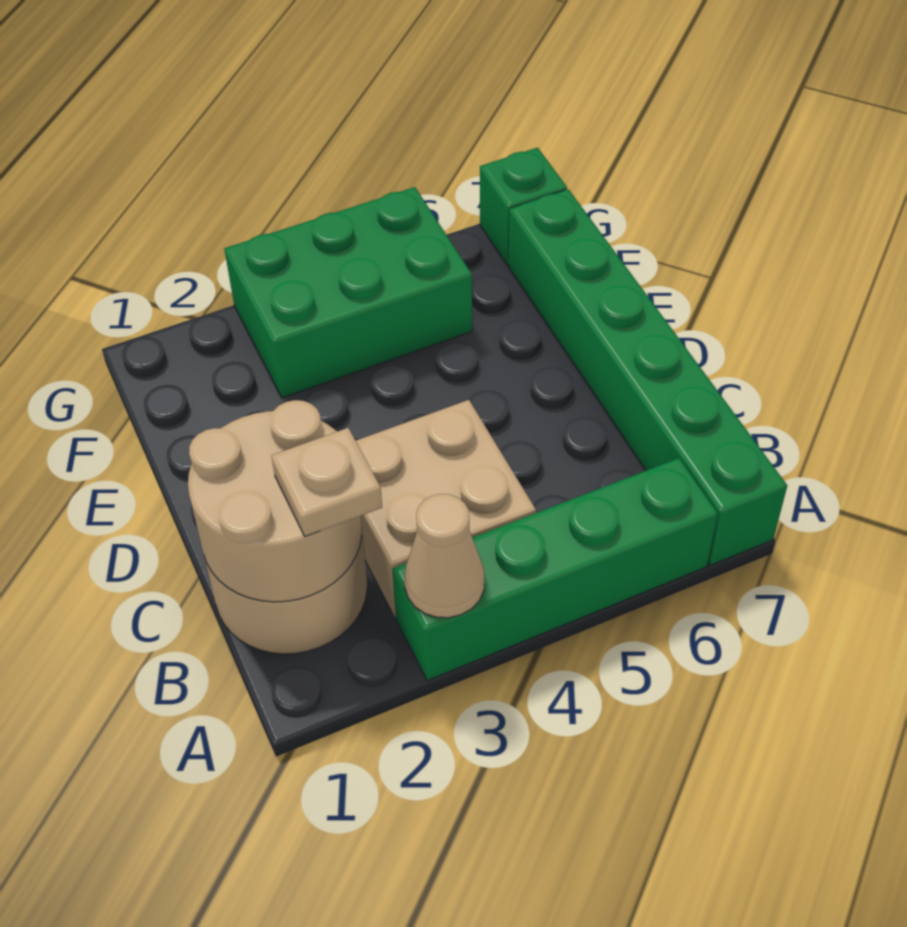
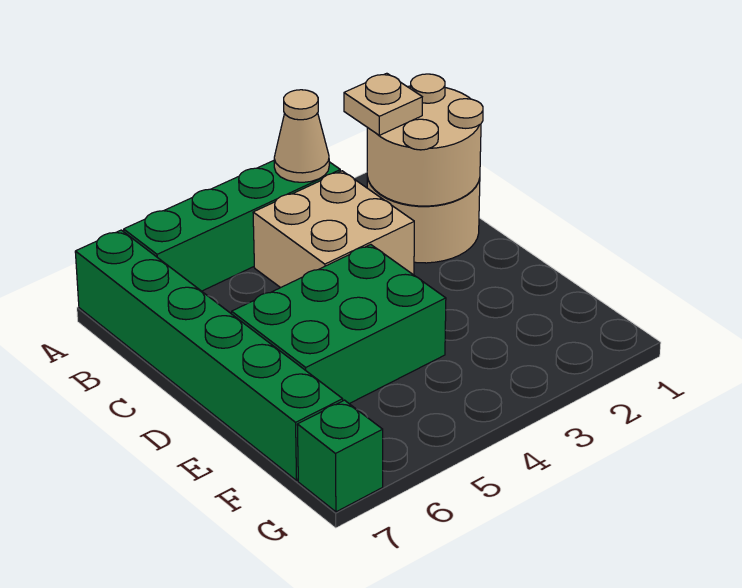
green 2x3 brick [224,187,472,398] -> green 2x3 brick moved to [232,245,446,404]

